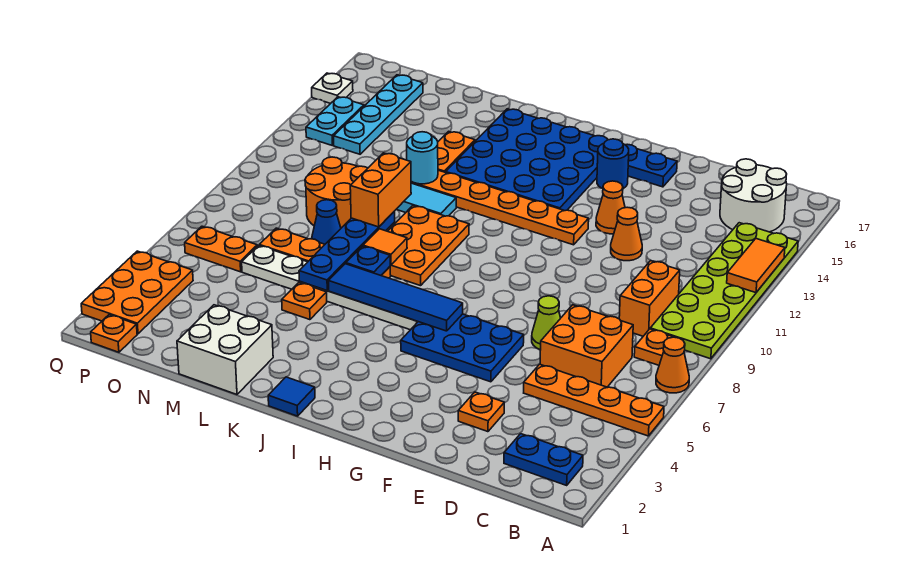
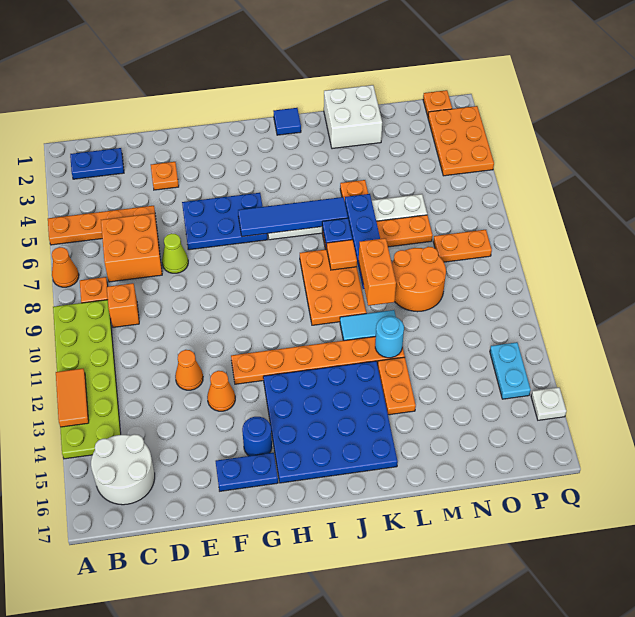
orange 1x2 brick [619,261,680,336] -> orange 1x1 brick [107,283,139,327]
blue 1x1 cone [312,200,341,244] -> none
orange 1x2 plate [185,226,257,272] -> orange 1x2 plate moved to [433,230,492,262]
cyan 1x4 plate [334,75,423,154] -> none

